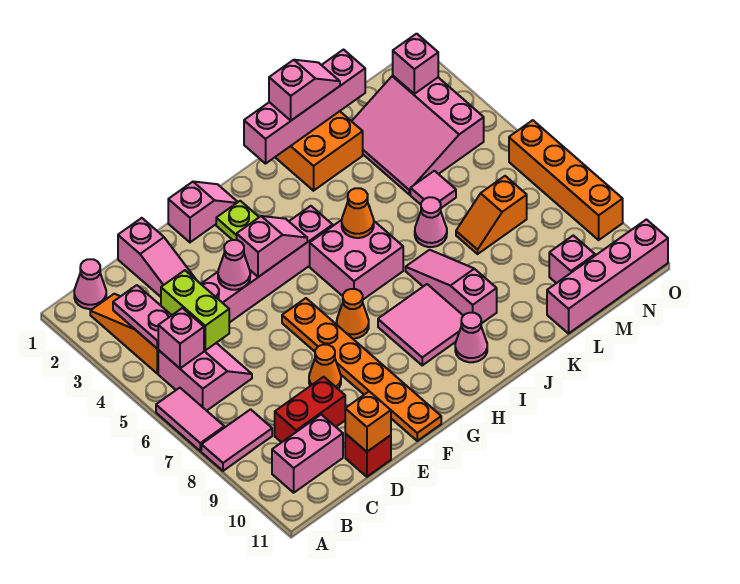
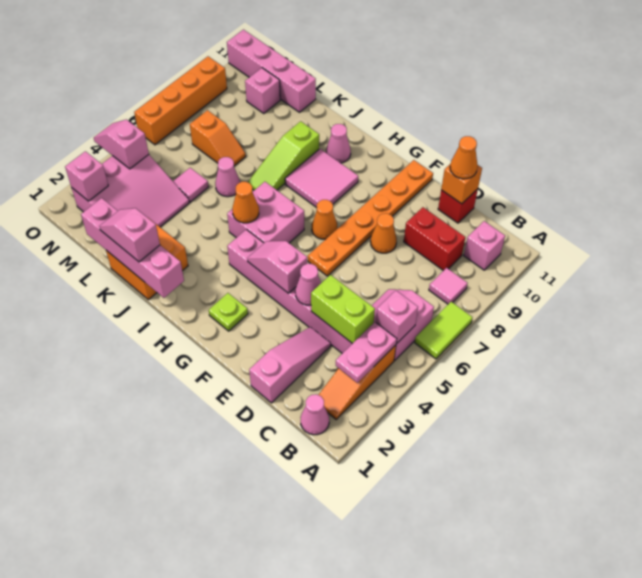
pink 1x2 tile [156,388,224,451] -> lime 1x2 tile [415,302,472,359]
pink 1x2 tile [201,409,272,471] -> pink 1x1 tile [429,268,468,304]
pink 1x2 brick [272,415,343,493] -> pink 1x1 brick [464,221,505,270]
lime 1x2 brick [161,270,229,350] -> lime 1x2 brick turned to [311,275,375,344]
none -> orange 1x1 cone [450,136,478,179]
pink 1x2 slope [168,182,238,242] -> pink 1x2 slope moved to [94,120,149,169]
pink 1x3 slope [406,250,497,324] -> lime 1x3 slope [248,121,319,190]

